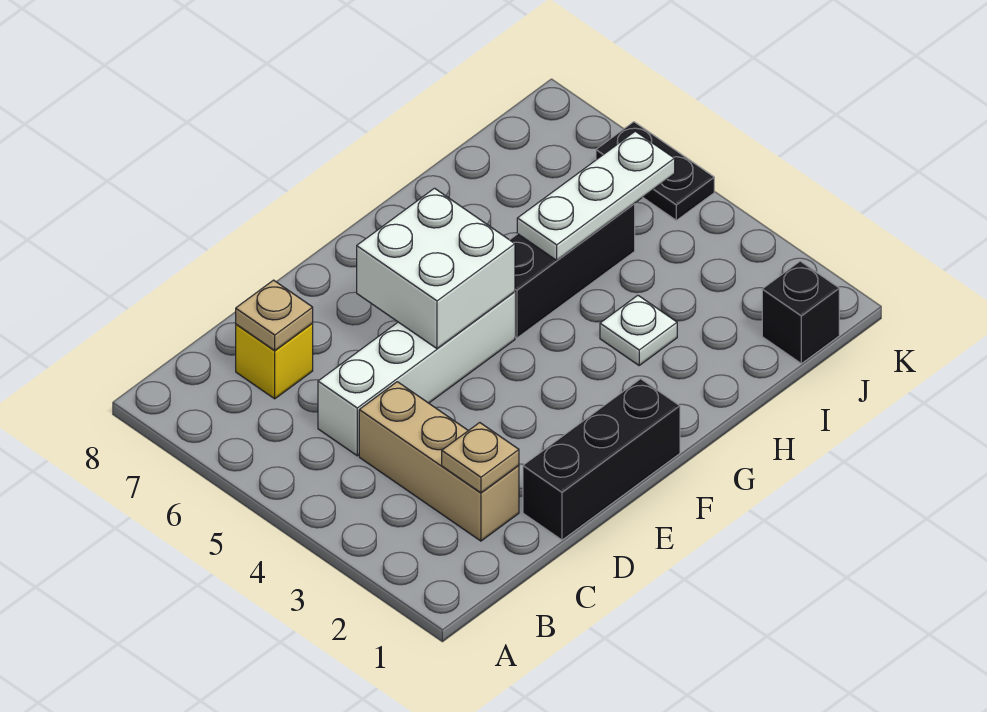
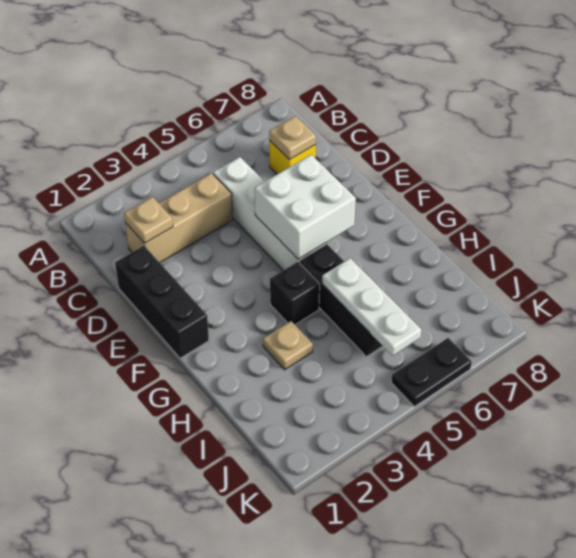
white 1x1 plate [600,295,677,365] -> tan 1x1 plate [263,321,313,370]
black 1x1 brick [762,261,839,364] -> black 1x1 brick moved to [270,262,320,325]

